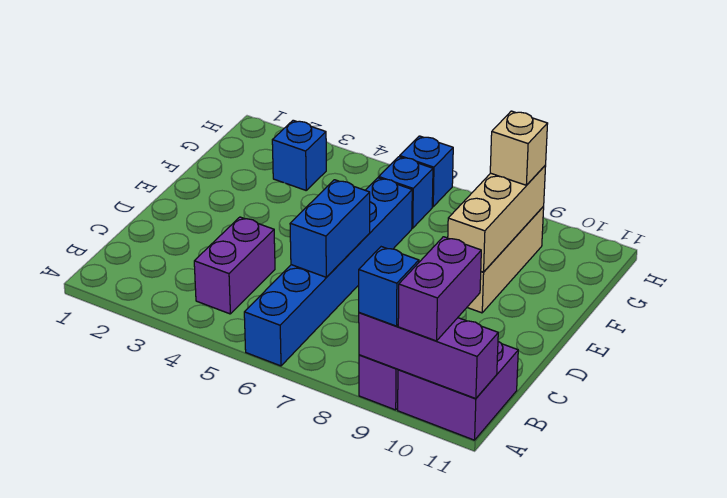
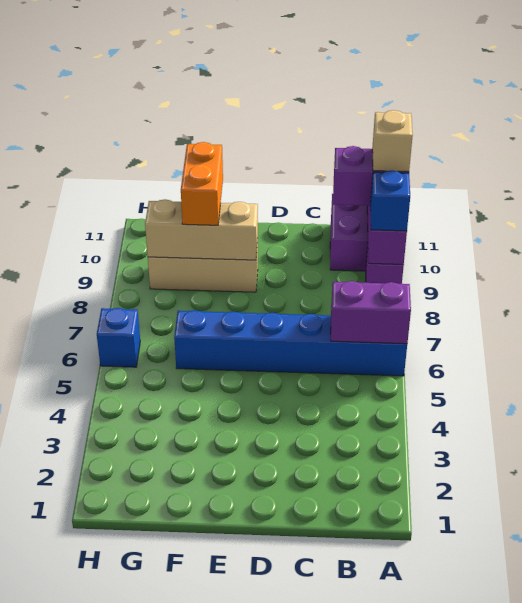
purple 1x2 brick [194,217,275,314] -> purple 1x2 brick moved to [331,281,411,344]
blue 1x2 brick [290,180,370,277] -> none
none -> orange 1x2 brick [181,142,223,225]
blue 1x1 brick [272,120,326,190] -> none
blue 1x1 brick [379,157,433,228] -> none
tan 1x1 brick [490,111,548,185] -> tan 1x1 brick moved to [372,110,413,172]

